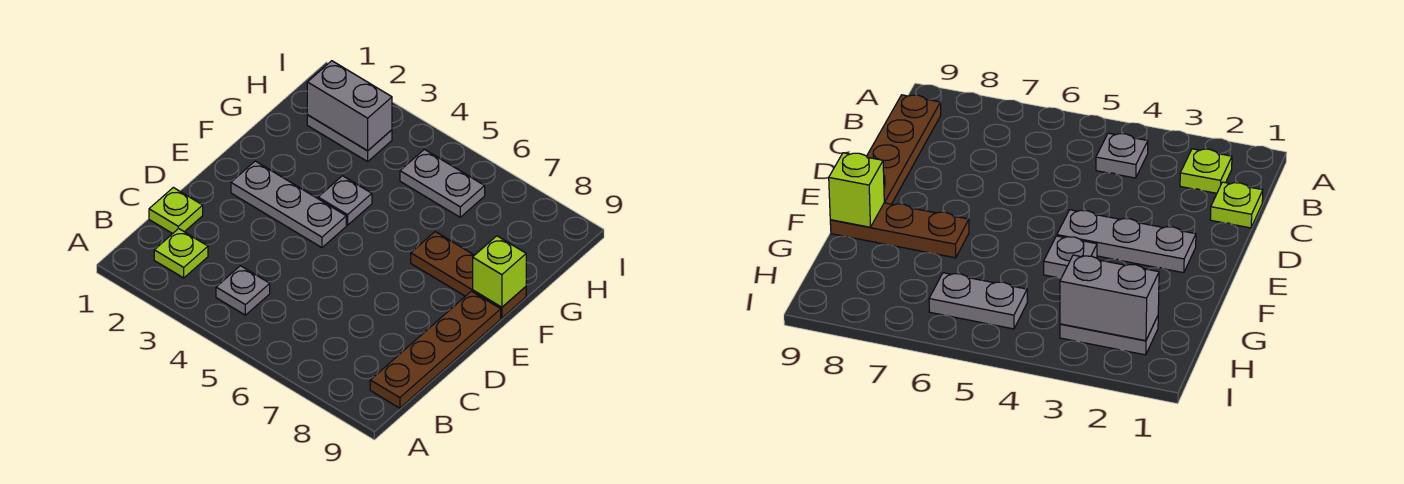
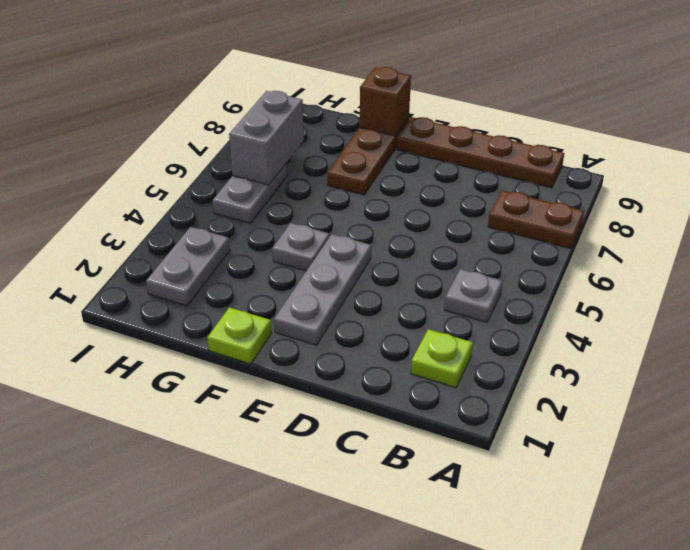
none -> brown 1x2 plate [488,190,584,249]
lime 1x1 plate [149,187,203,234] -> lime 1x1 plate moved to [207,307,272,364]
lime 1x1 brick [473,236,526,307] -> brown 1x1 brick [360,67,411,136]
grey 1x2 brick [307,61,392,151] -> grey 1x2 brick moved to [229,91,304,185]

